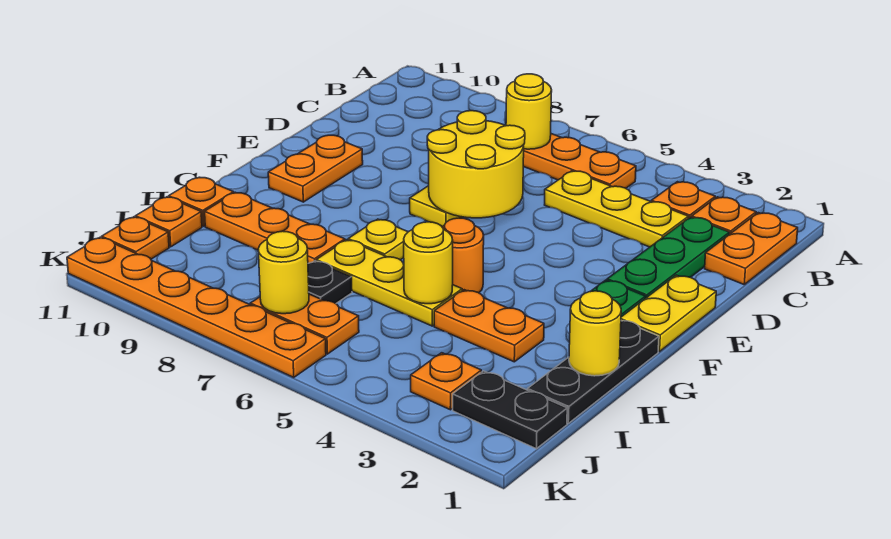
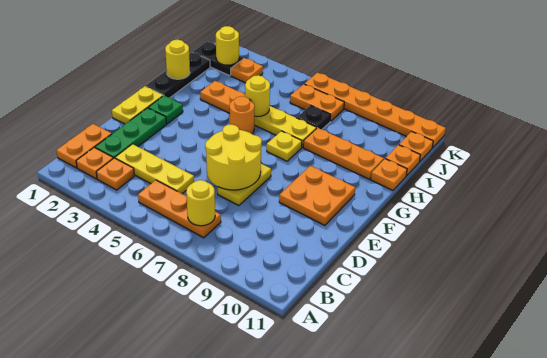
orange 1x2 plate [268,135,363,202] -> orange 2x2 plate [279,166,355,225]
yellow 1x1 round brick [258,231,309,314] -> yellow 1x1 round brick moved to [216,26,239,65]

